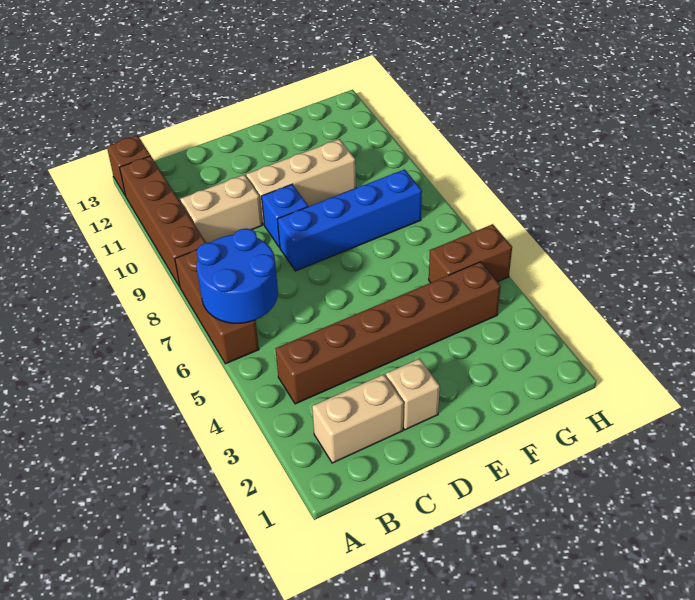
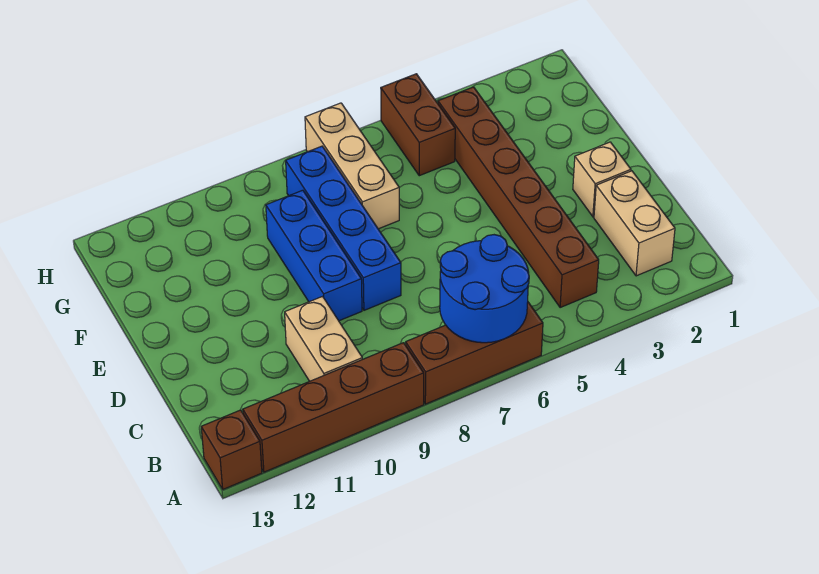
blue 1x1 brick [262,184,308,247] -> blue 1x3 brick [266,190,362,321]
tan 1x3 brick [246,139,356,224] -> tan 1x3 brick moved to [305,103,399,229]

